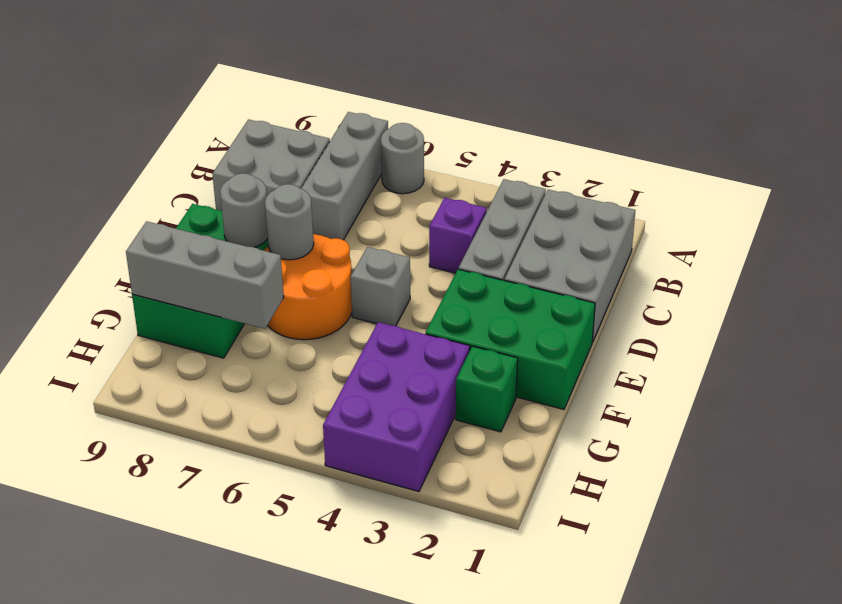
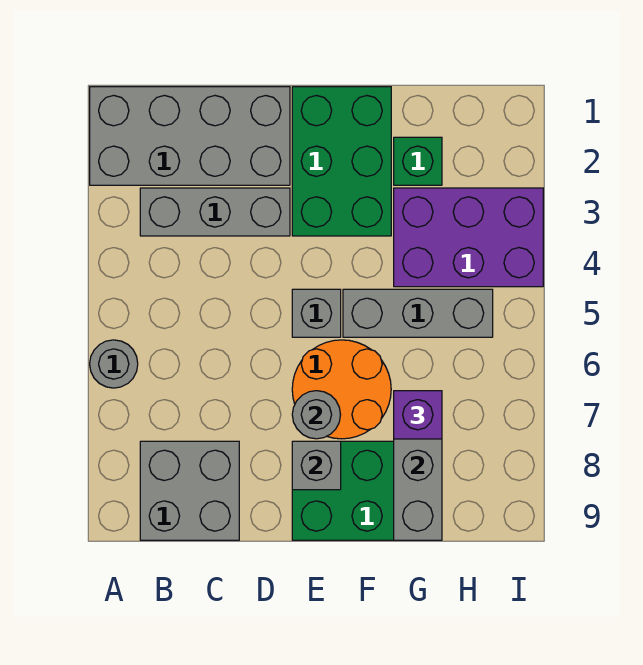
grey 1x3 brick [301,112,388,240] -> grey 1x3 brick moved to [343,289,493,337]
grey 2x3 brick [504,190,635,342] -> grey 2x4 brick [90,87,290,185]
purple 1x1 brick [429,198,487,273] -> purple 1x1 brick moved to [394,391,442,439]
grey 1x1 round brick [220,173,268,247] -> grey 1x1 brick [292,441,341,490]

